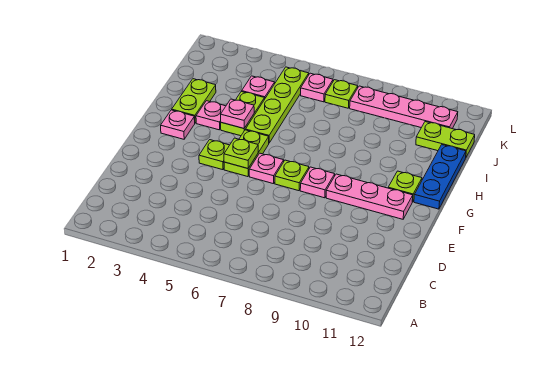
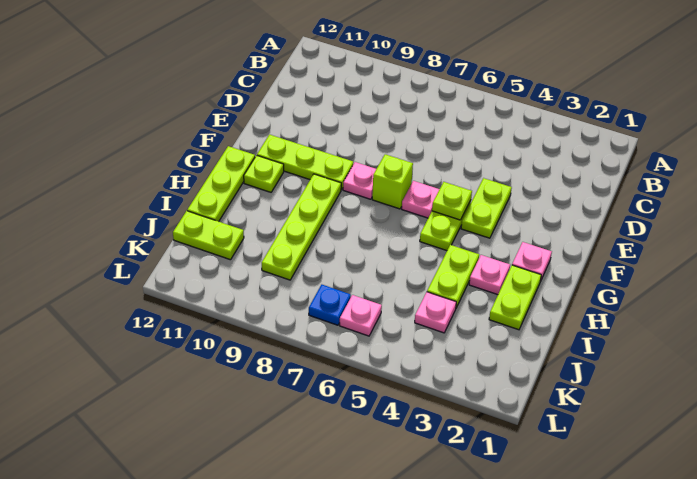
lime 1x1 plate [199,140,229,170] -> lime 1x2 plate [461,178,512,238]
lime 1x1 plate [275,160,309,191] -> lime 1x1 brick [372,154,413,209]
pink 1x3 plate [326,174,413,219] -> lime 1x3 plate [257,135,353,190]
blue 1x3 plate [414,145,466,209] -> lime 1x3 plate [187,146,255,221]
pink 1x1 plate [221,99,254,128] -> none
lime 1x4 plate [245,67,309,143] -> lime 1x4 plate moved to [262,174,341,280]
lime 1x1 plate [325,80,358,108] -> blue 1x1 plate [309,285,351,325]
pink 1x4 plate [350,86,458,128] -> none

